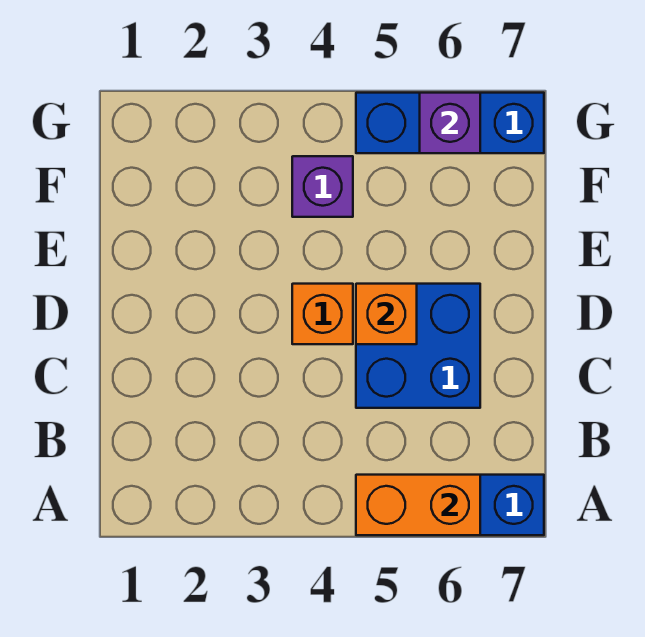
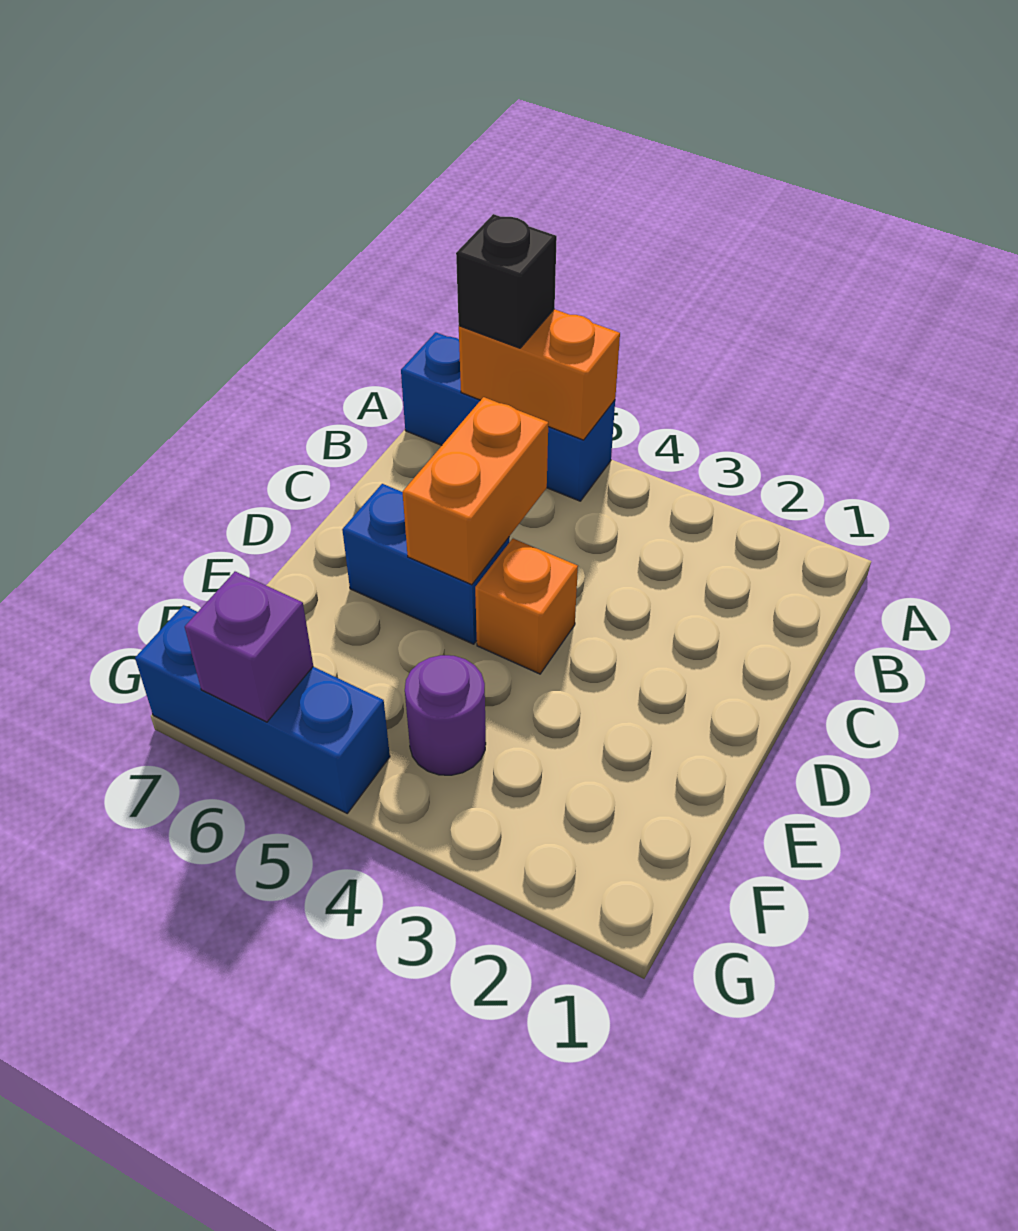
none -> black 1x1 brick [456,214,557,348]
blue 2x2 brick [356,284,480,408] -> blue 1x2 brick [342,484,509,644]
orange 1x1 brick [356,284,417,344] -> orange 1x2 brick [402,397,548,585]
purple 1x1 brick [292,156,353,217] -> purple 1x1 round brick [405,655,486,775]

